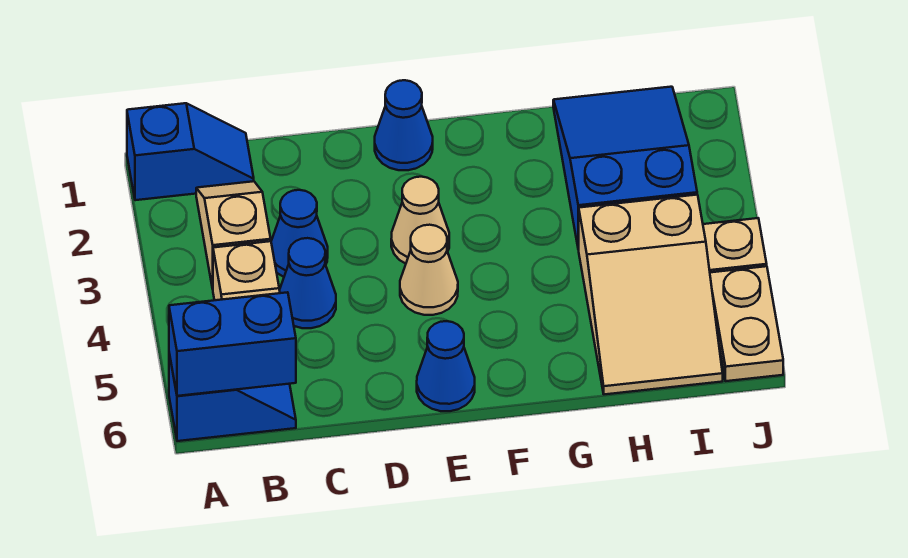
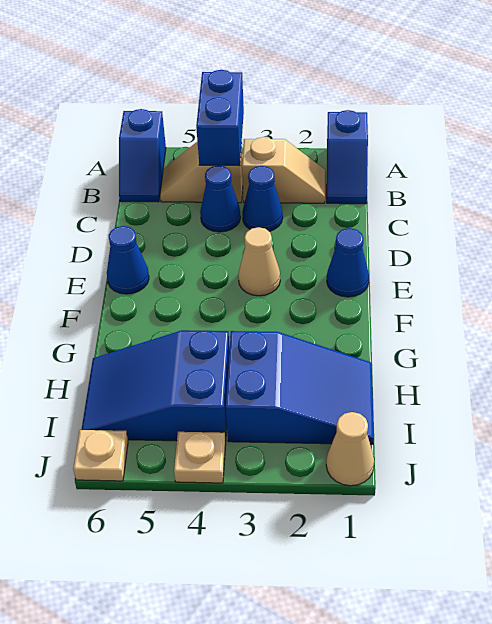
blue 1x2 brick [169,292,296,396] -> blue 1x2 brick moved to [196,70,244,166]
tan 1x1 cone [400,225,458,315] -> tan 1x1 cone moved to [326,412,374,486]
tan 2x3 slope [579,195,723,394] -> blue 2x3 slope [81,330,230,441]
tan 1x2 plate [710,266,783,381] -> tan 1x1 plate [73,430,128,481]

